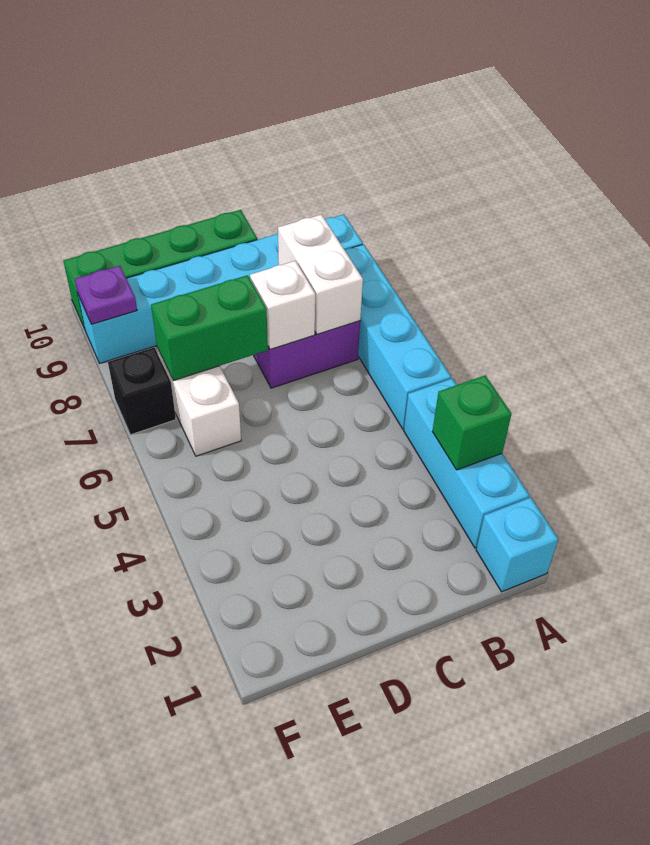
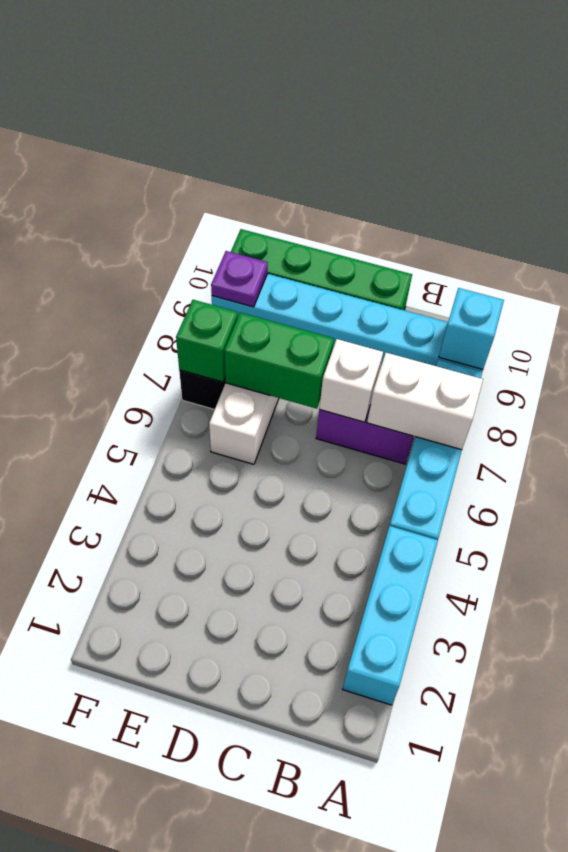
cyan 1x1 brick [476,498,558,592] -> cyan 1x1 brick moved to [439,288,504,369]
green 1x1 brick [432,375,511,470] -> green 1x1 brick moved to [176,300,238,382]
white 1x2 brick [278,214,363,334] -> white 1x2 brick turned to [367,353,483,450]

